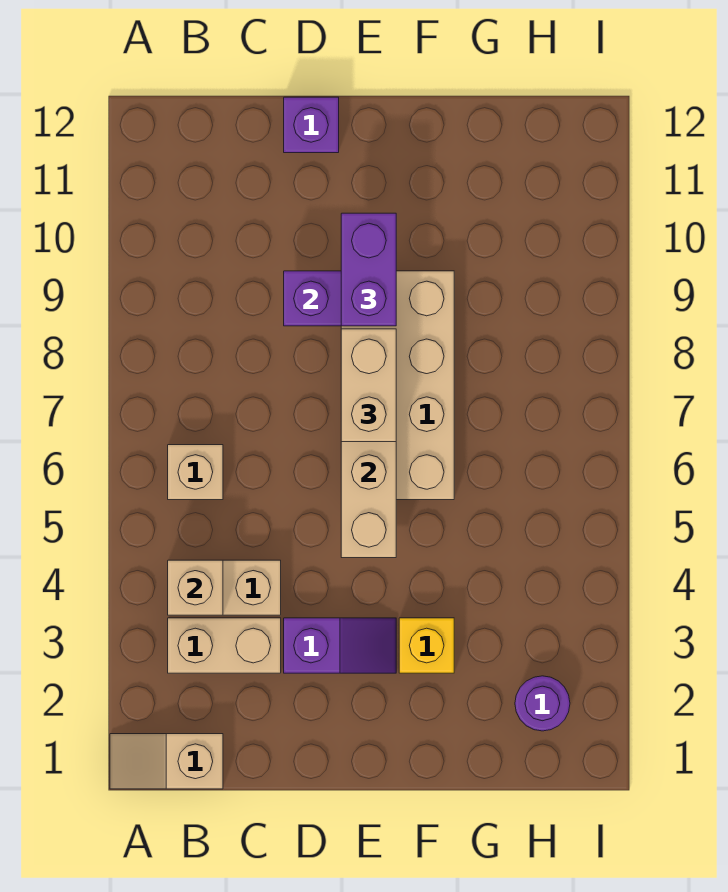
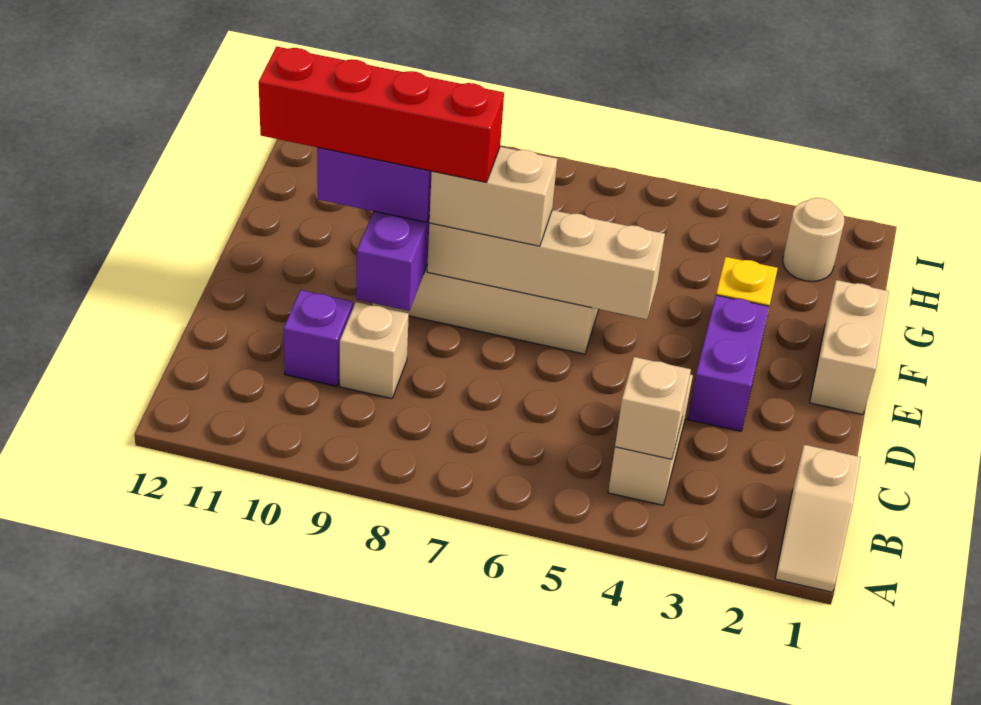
tan 1x2 brick [168,618,281,673] -> tan 1x2 brick moved to [810,280,889,415]
tan 1x1 brick [168,445,223,500] -> tan 1x1 brick moved to [340,302,409,398]
purple 1x2 slope [284,618,396,673] -> purple 1x2 brick [688,295,769,431]
purple 1x1 brick [284,97,339,153] -> purple 1x1 brick moved to [284,290,353,386]
none -> red 1x4 brick [259,46,504,182]
purple 1x1 round brick [515,676,570,731] -> tan 1x1 round brick [783,198,844,281]

